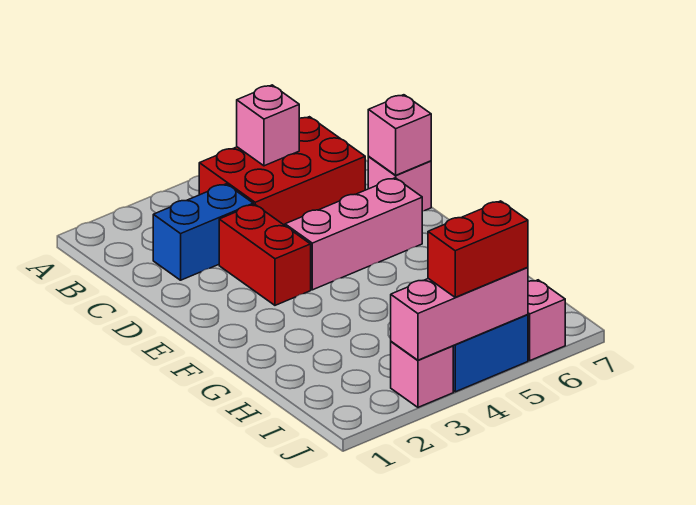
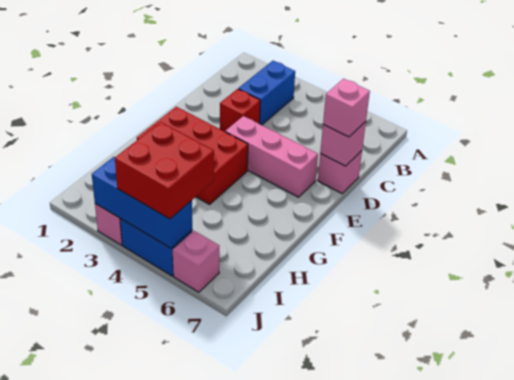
red 2x3 brick [199,117,365,225] -> red 2x3 brick moved to [137,107,248,204]
pink 1x1 brick [237,85,299,166] -> pink 1x1 brick moved to [323,79,370,137]
blue 1x2 brick [153,184,253,280] -> blue 1x2 brick turned to [239,61,295,125]
red 1x2 brick [219,204,311,305] -> red 1x1 brick [220,89,260,132]
pink 1x3 brick [391,267,528,360] -> blue 1x3 brick [92,157,192,248]
red 1x2 brick [428,201,528,297] -> red 2x2 brick [115,122,214,219]

